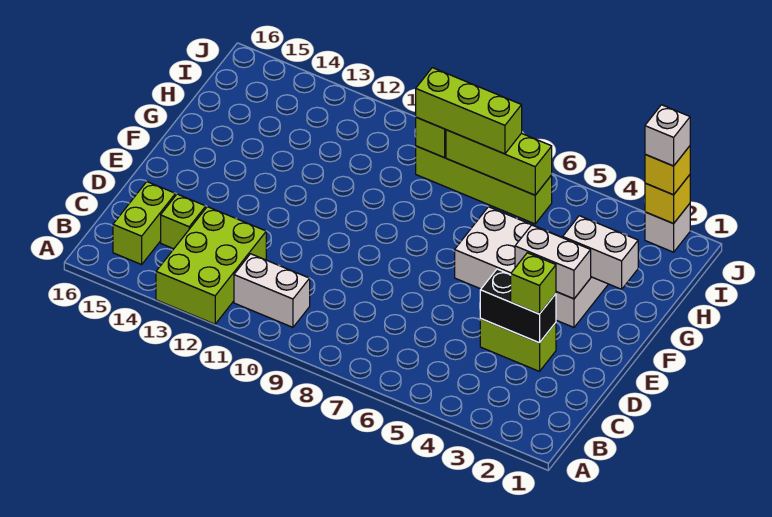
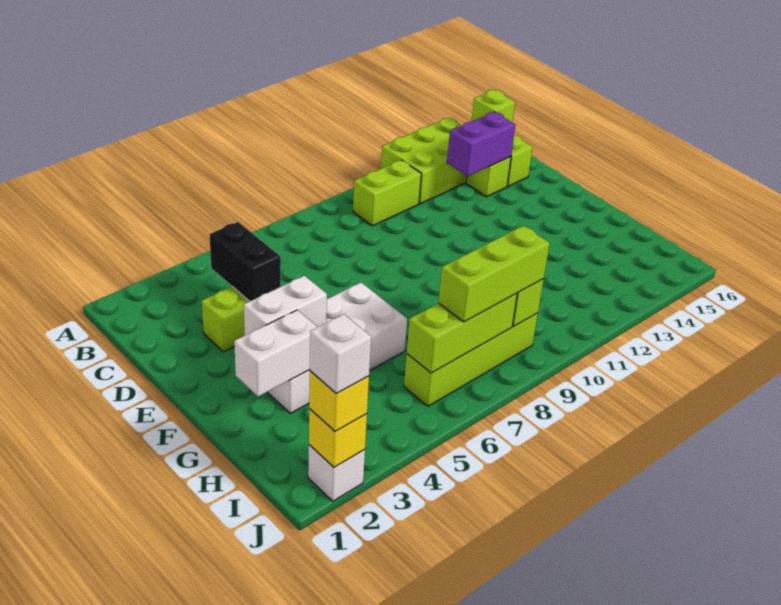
lime 2x3 brick [156,207,266,324] -> lime 2x3 brick turned to [381,118,467,204]
white 1x2 brick [234,254,310,327] -> lime 1x2 brick [353,160,421,226]
none -> purple 1x2 brick [447,112,515,176]
black 1x2 brick [480,269,556,343] -> black 1x2 brick turned to [209,222,281,301]
lime 1x1 brick [511,253,556,314] -> lime 1x1 brick moved to [472,90,515,122]

